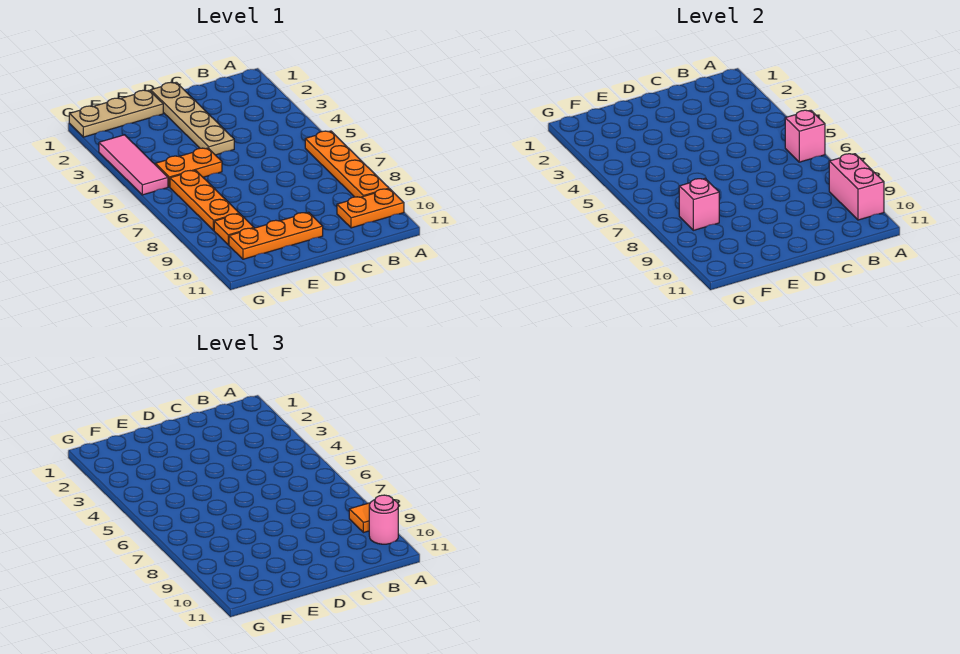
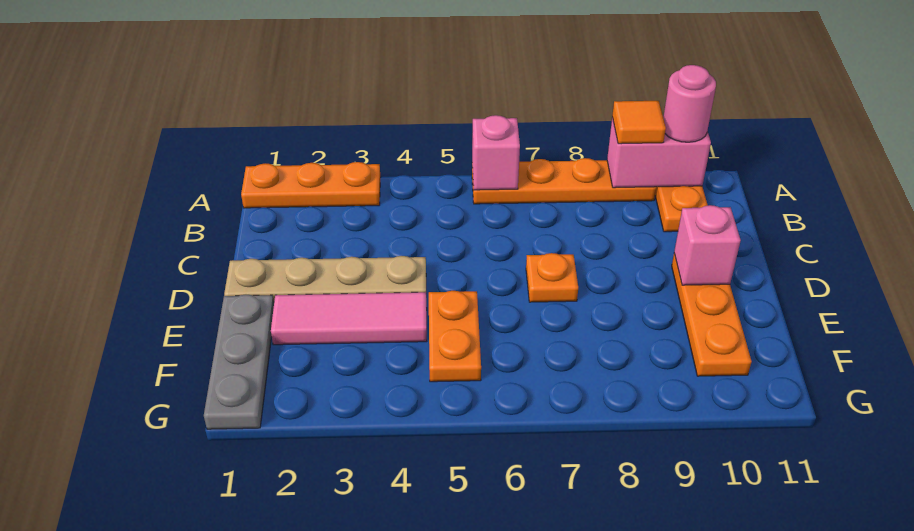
tan 1x3 plate [69,90,163,137] -> grey 1x3 plate [204,295,274,429]
orange 1x3 plate [170,170,239,230] -> orange 1x3 plate moved to [241,162,380,208]
pink 1x1 brick [679,179,719,230] -> pink 1x1 brick moved to [674,205,741,285]
orange 1x1 plate [214,214,254,245] -> orange 1x1 plate moved to [526,253,578,302]
pink 1x3 tile [99,135,168,195] -> pink 1x3 tile moved to [271,292,427,345]

